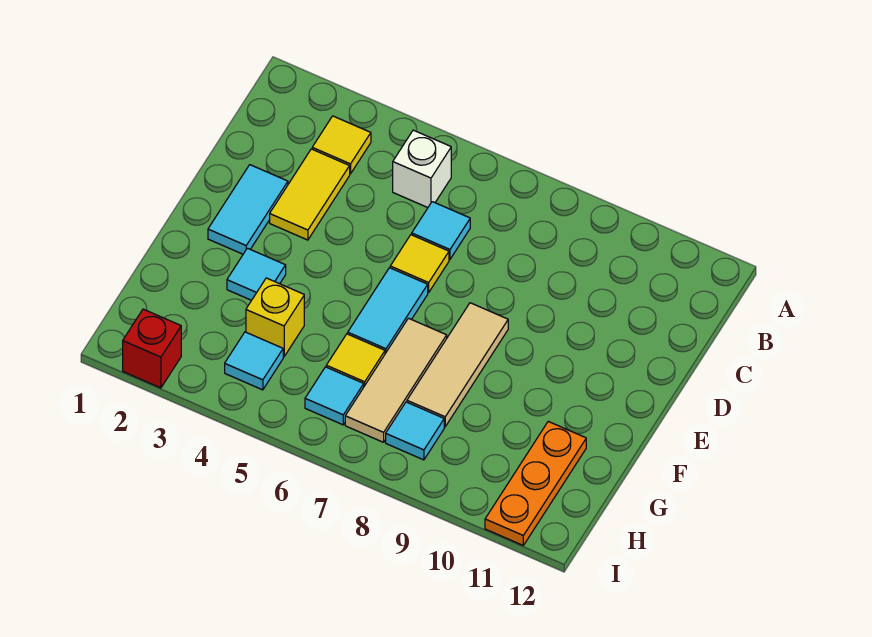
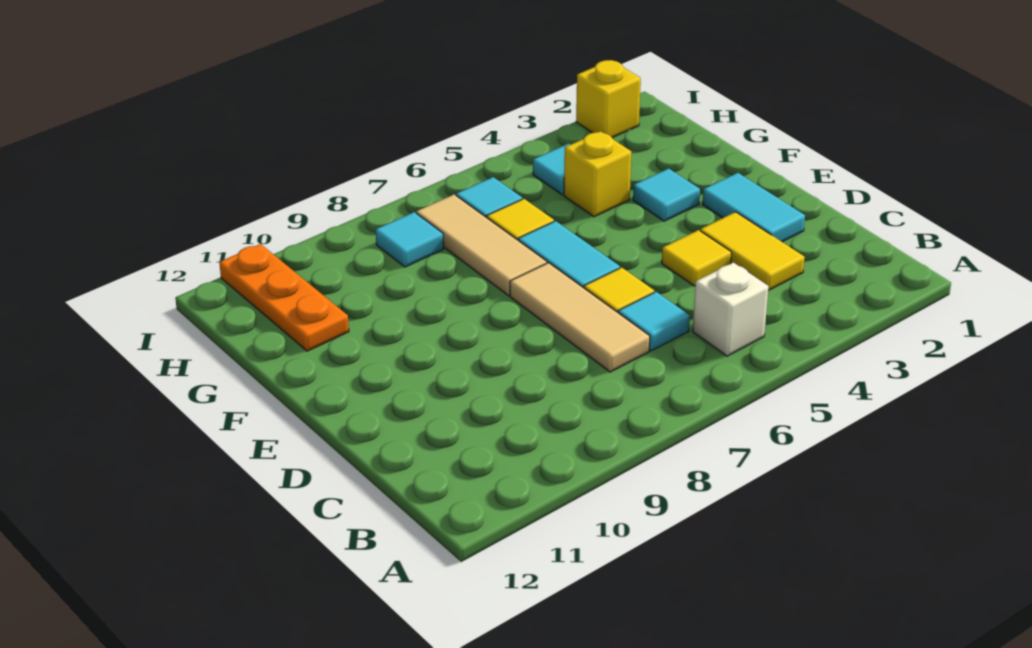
yellow 1x1 tile [312,116,371,174] -> yellow 1x1 tile moved to [662,230,732,286]
tan 1x3 tile [407,303,508,427] -> tan 1x3 tile moved to [510,263,650,372]
red 1x1 brick [123,309,181,388] -> yellow 1x1 brick [576,60,641,138]

